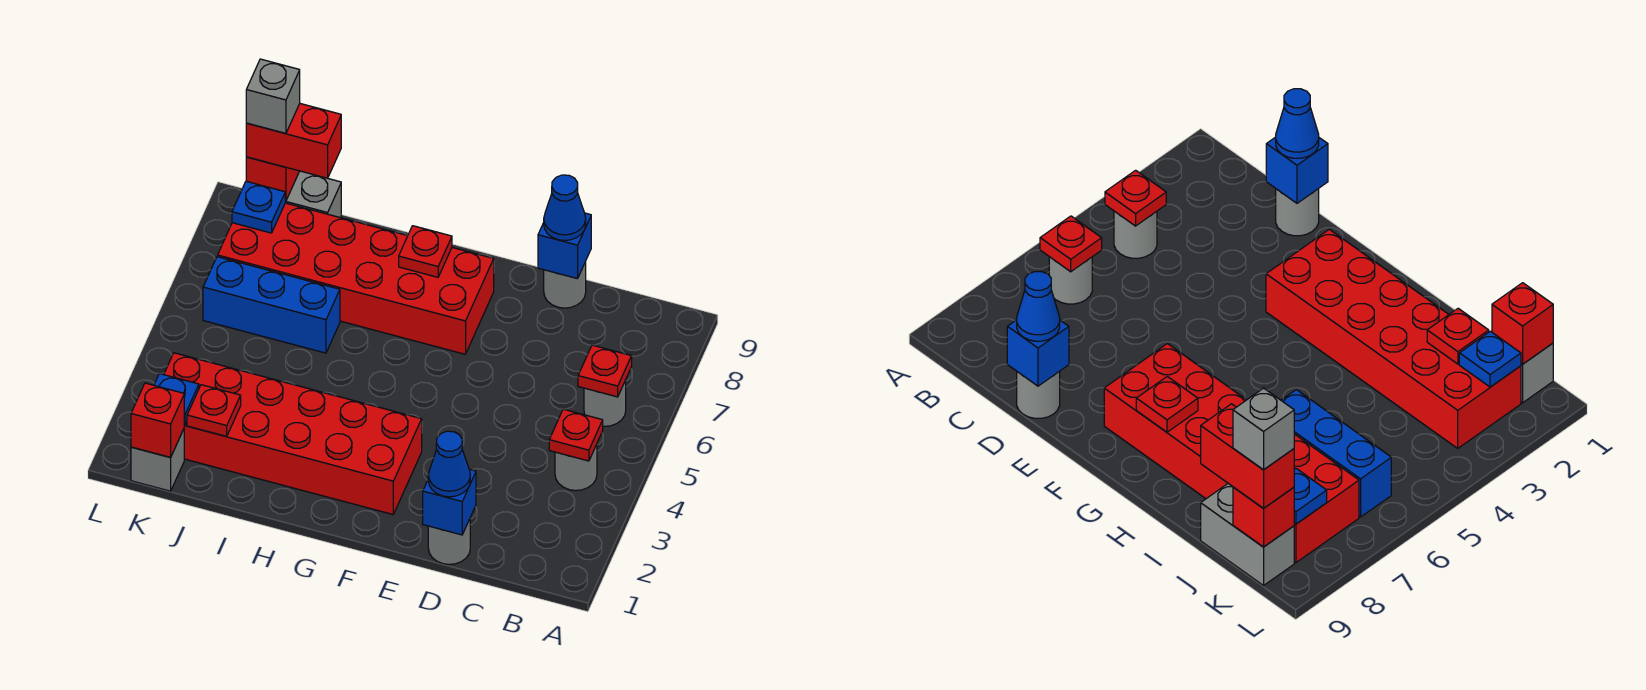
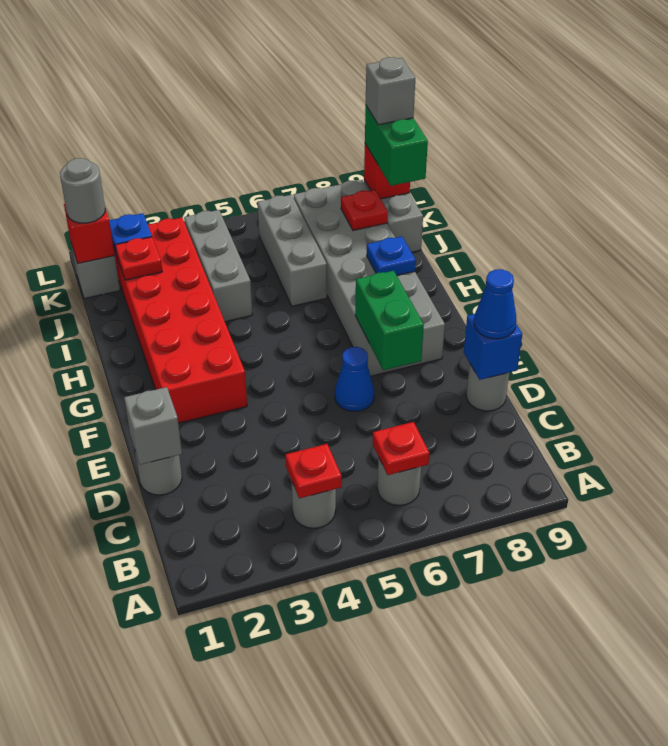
blue 1x1 brick [423,469,476,535] -> grey 1x1 brick [124,387,182,465]
blue 1x1 cone [428,431,470,497] -> blue 1x1 cone moved to [335,347,374,411]
none -> green 1x2 brick [355,271,424,370]
red 2x6 brick [218,203,494,354] -> grey 2x6 brick [293,180,445,376]
red 1x1 plate [399,226,452,277] -> red 1x1 plate moved to [341,190,388,231]
none -> grey 1x3 brick [184,210,253,322]
blue 1x3 brick [203,257,340,353] -> grey 1x3 brick [258,195,327,306]
red 1x2 brick [246,104,341,178] -> green 1x2 brick [365,106,428,186]
none -> grey 1x1 round brick [60,158,105,223]
blue 1x1 plate [232,181,285,233] -> blue 1x1 plate moved to [367,236,416,275]

